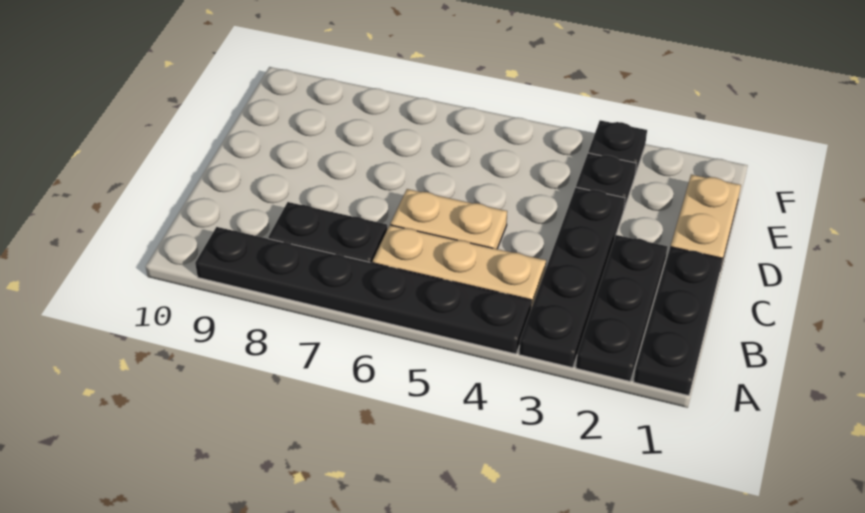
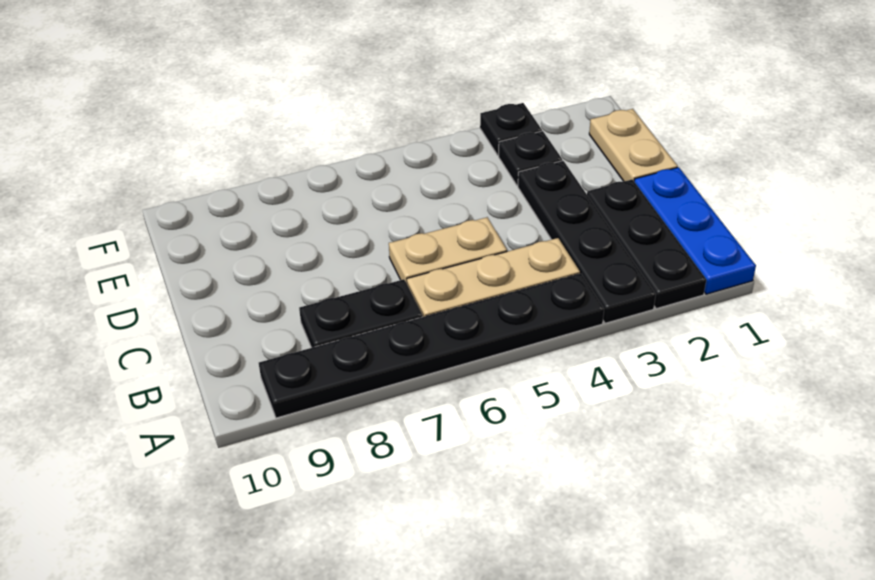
black 1x3 plate [634,247,723,396] -> blue 1x3 plate [634,167,756,294]

